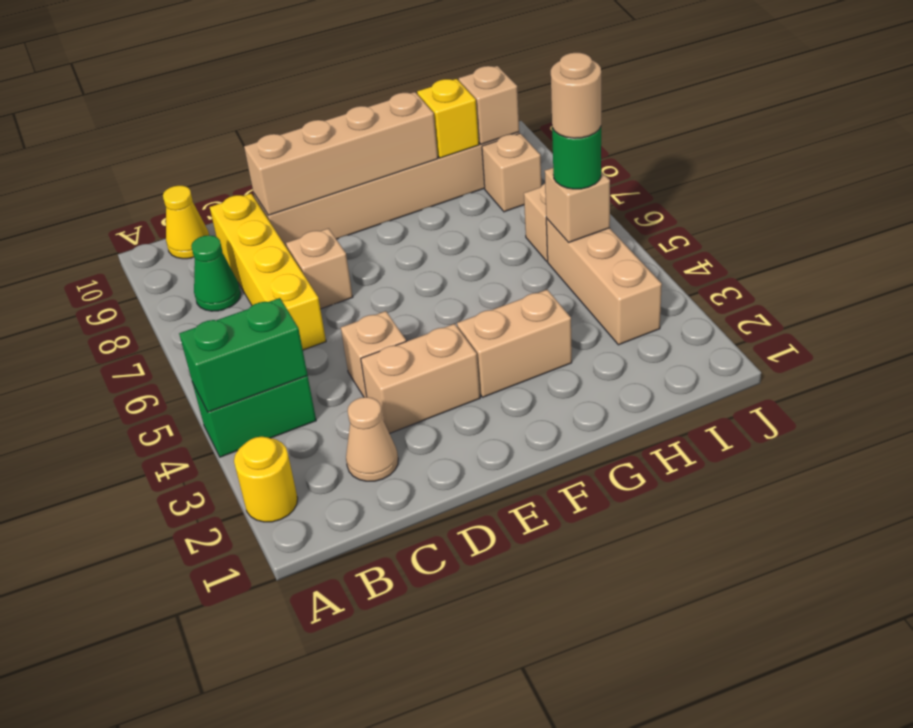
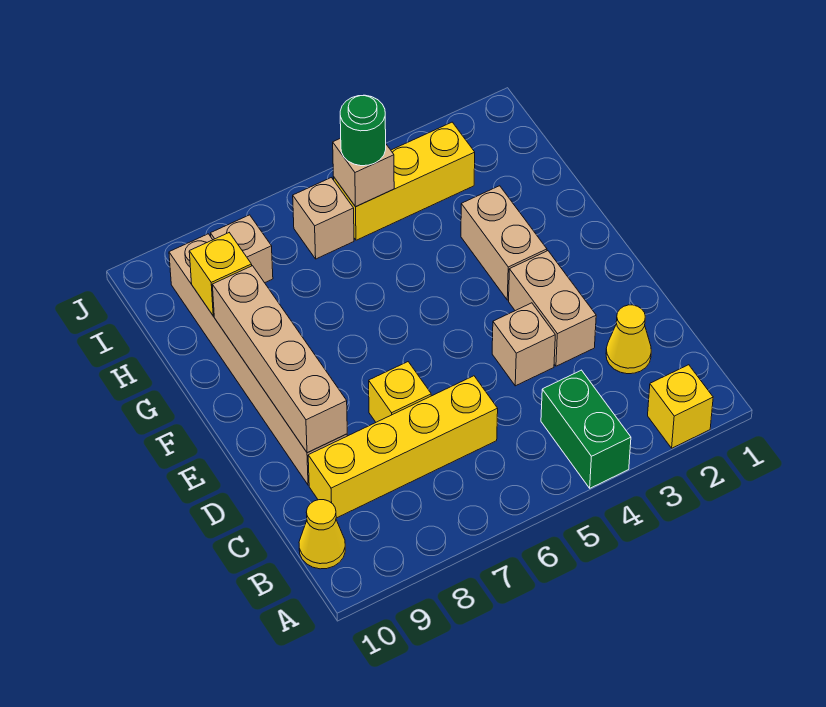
yellow 1x1 round brick [234,437,298,522] -> yellow 1x1 brick [648,365,713,448]
green 1x2 brick [179,298,308,412] -> none
green 1x1 cone [191,235,241,311] -> none
tan 1x1 cone [346,397,398,481] -> yellow 1x1 cone [606,305,651,374]
tan 1x1 brick [286,228,353,309] -> yellow 1x1 brick [369,362,431,422]
tan 1x3 brick [546,218,662,345] -> yellow 1x3 brick [333,122,475,240]
tan 1x1 round brick [551,53,601,138] -> none
tan 1x1 brick [459,66,519,144] -> none

